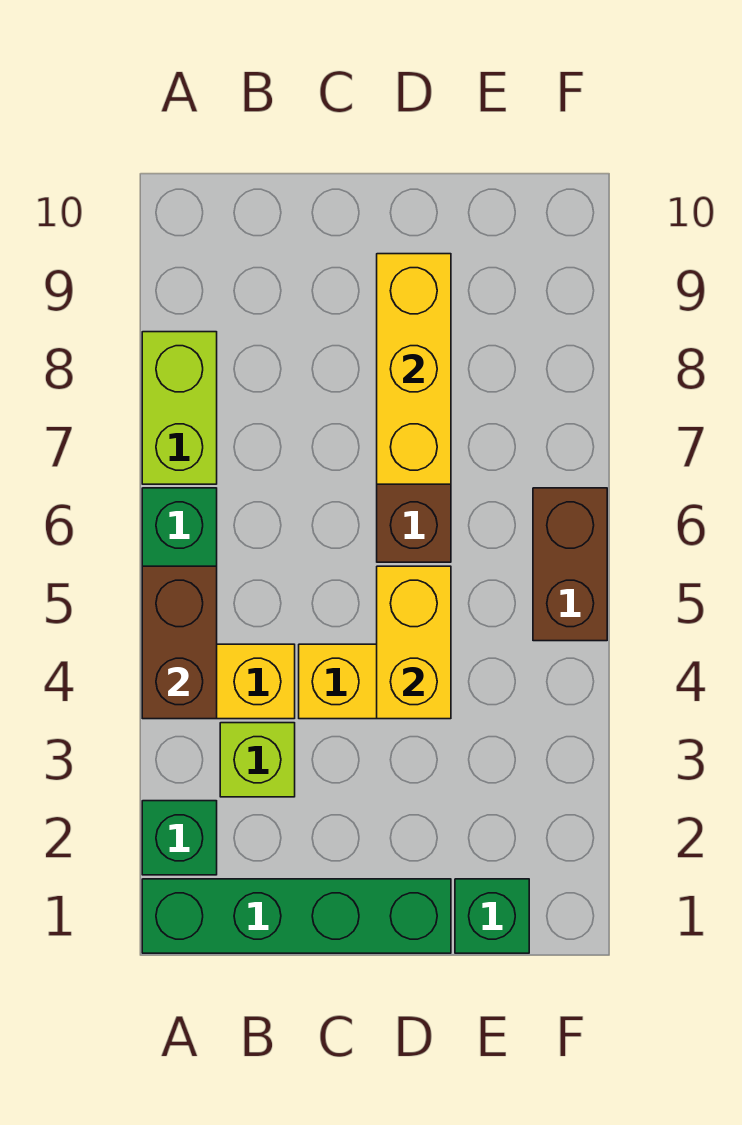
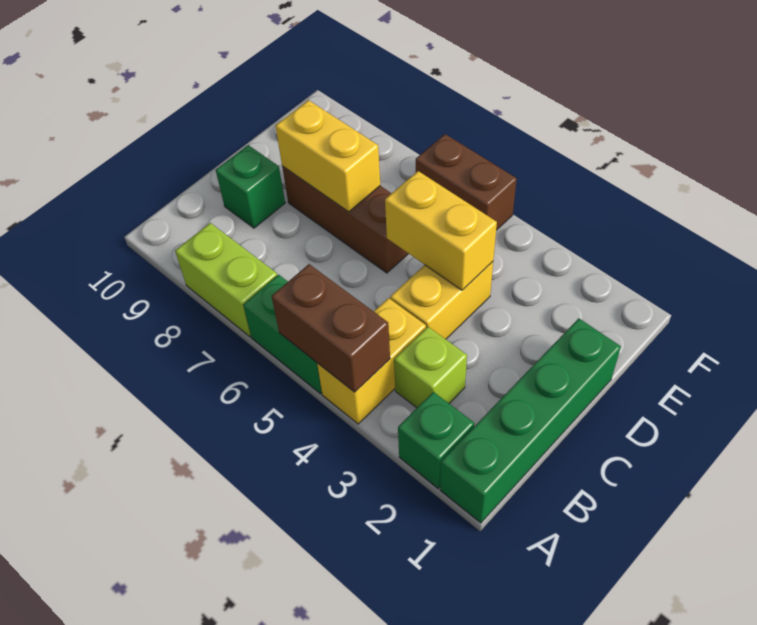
yellow 1x3 brick [377,254,451,484] -> yellow 1x2 brick [276,100,380,212]
green 1x1 brick [455,879,529,953] -> green 1x1 brick moved to [216,145,285,228]

